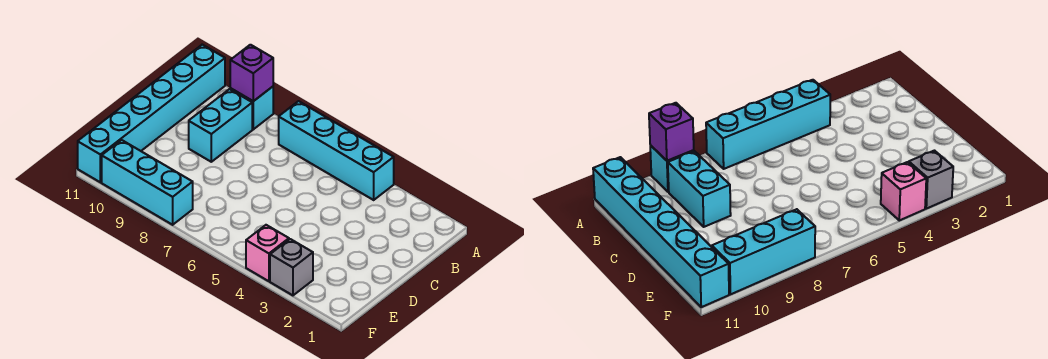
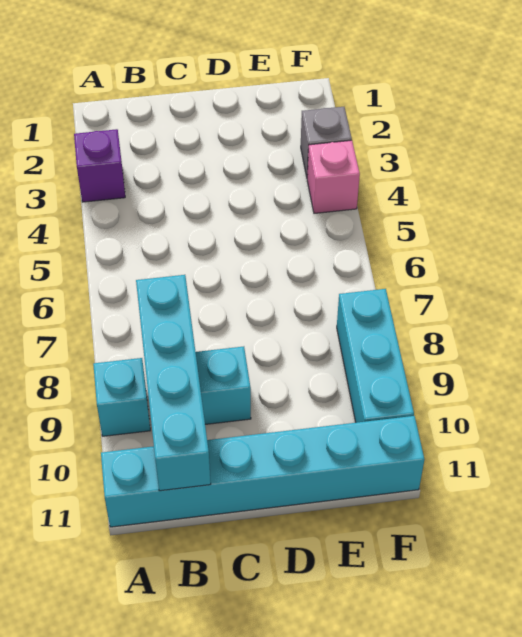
cyan 1x4 brick [279,101,394,200] -> cyan 1x4 brick moved to [136,275,211,491]
purple 1x1 brick [230,45,273,101] -> purple 1x1 brick moved to [74,129,125,202]

